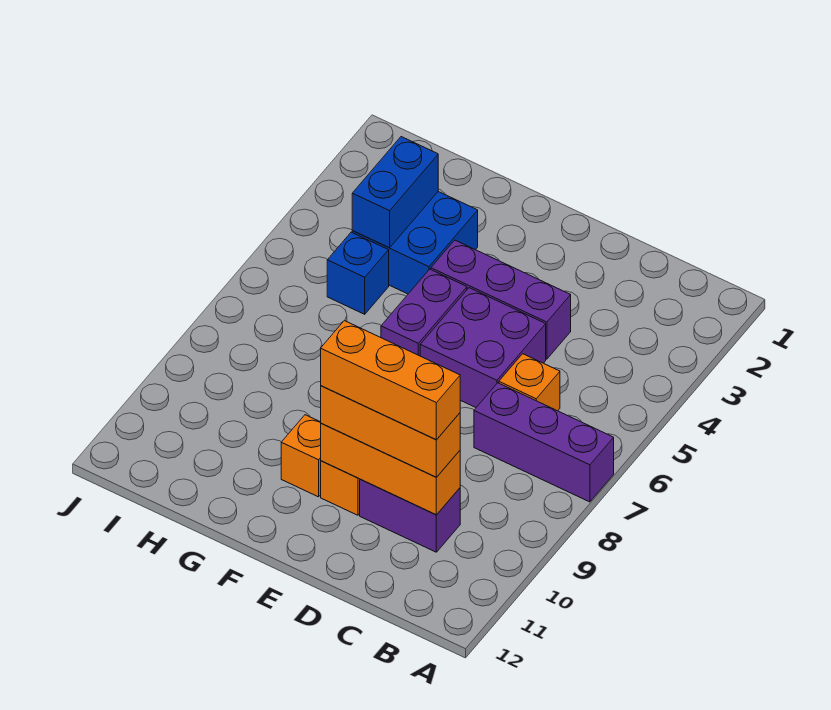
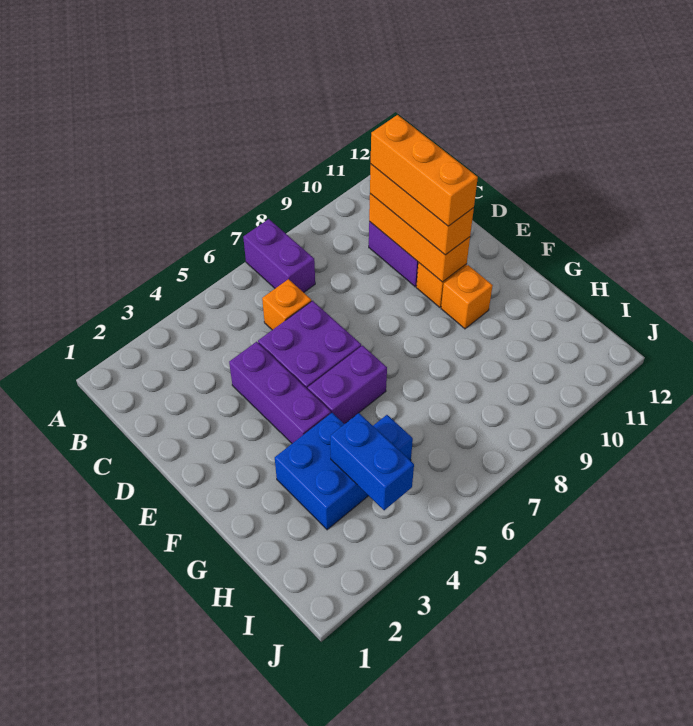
purple 1x3 brick [474,383,614,502] -> purple 1x2 brick [243,219,315,292]
blue 1x2 brick [352,137,438,248] -> blue 1x2 brick turned to [330,413,414,510]

